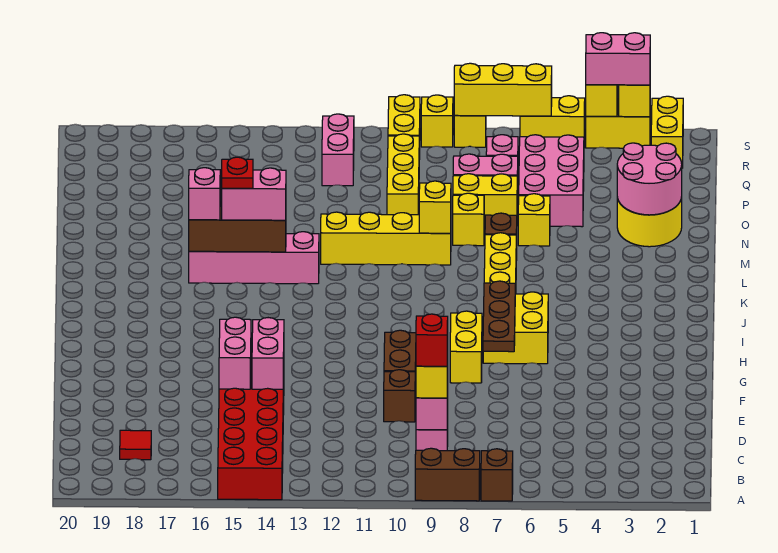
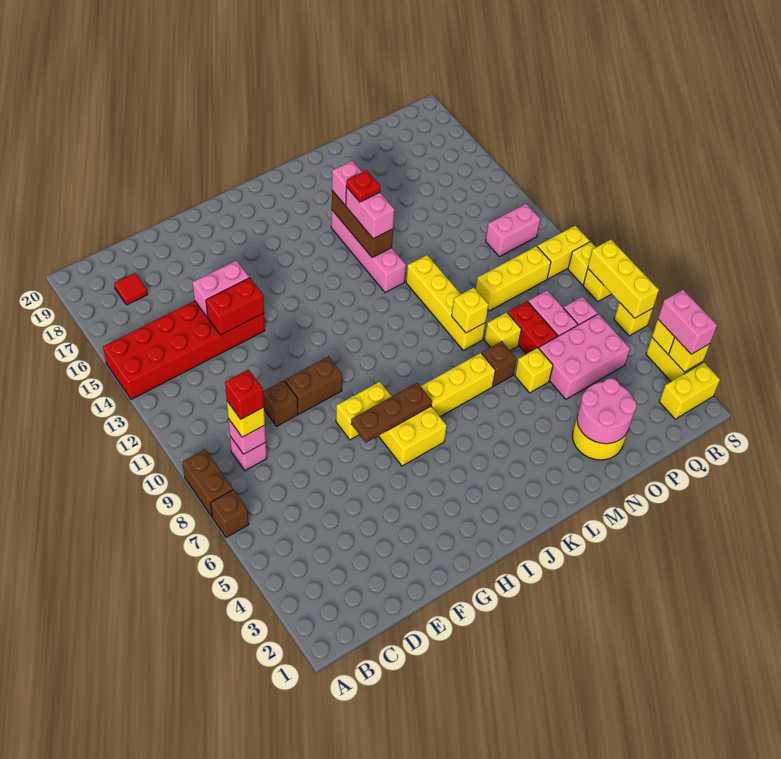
pink 1x2 brick [252,318,284,389] -> red 1x2 brick [206,278,264,335]
yellow 1x2 brick [453,174,517,226] -> red 1x2 brick [508,301,557,354]
yellow 1x2 brick [520,96,585,137] -> yellow 1x1 brick [614,302,653,336]

